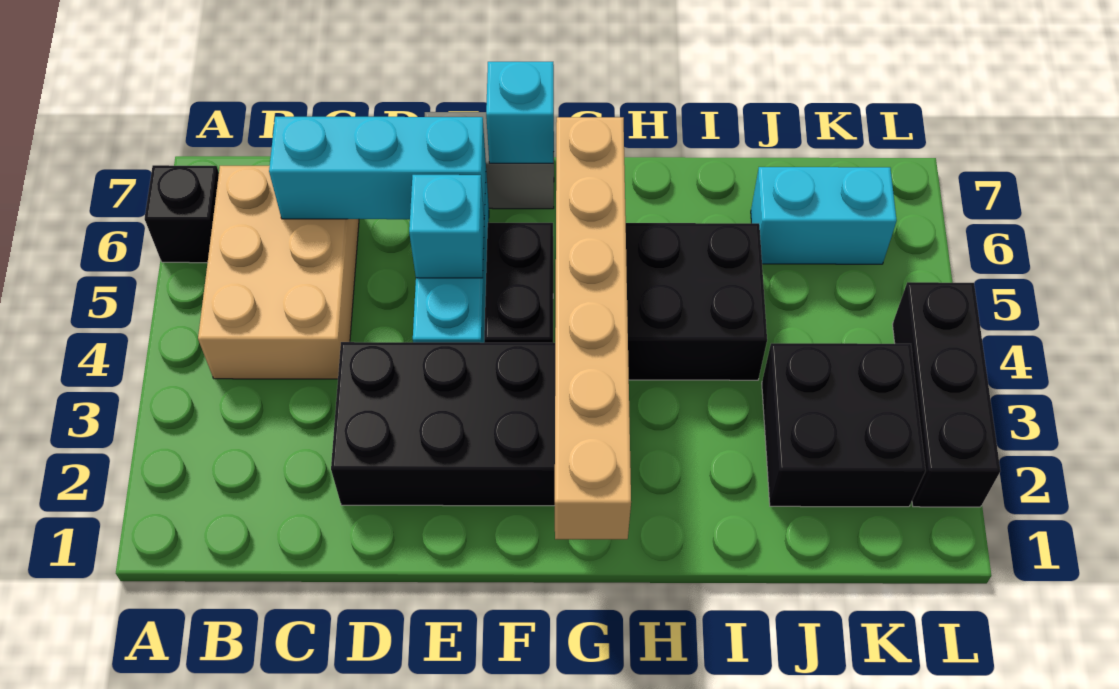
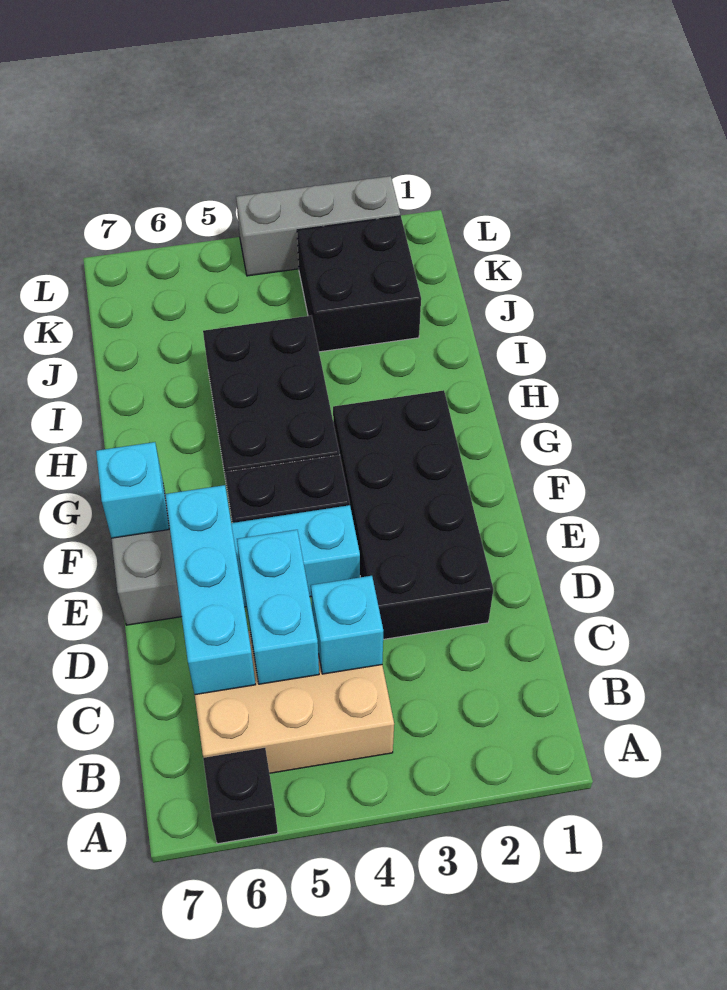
cyan 1x1 brick [409,175,484,278] -> cyan 1x1 brick moved to [311,576,383,674]
tan 1x6 brick [555,117,631,539] -> none
cyan 1x2 brick [751,167,897,264] -> cyan 1x2 brick moved to [237,530,319,684]
black 1x3 brick [892,282,1000,507] -> grey 1x3 brick [236,176,400,276]

